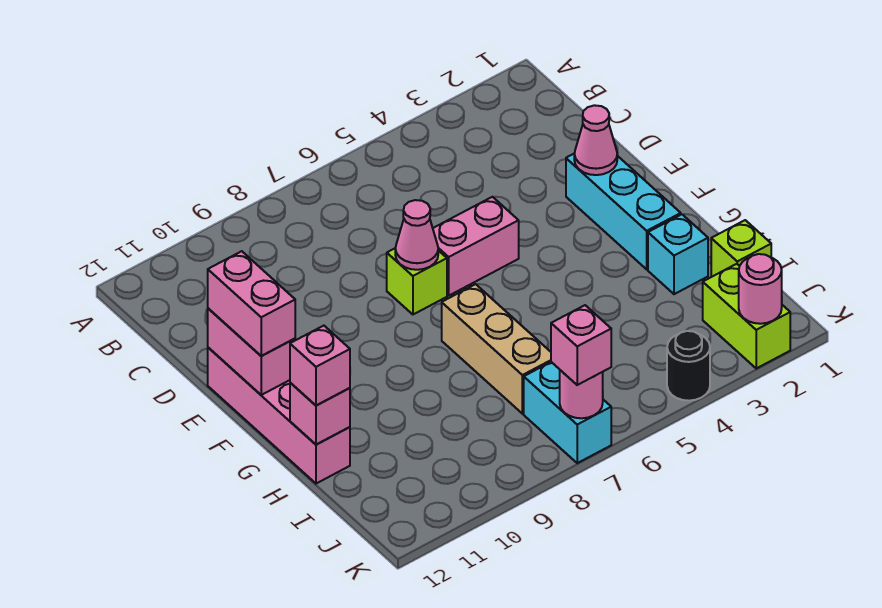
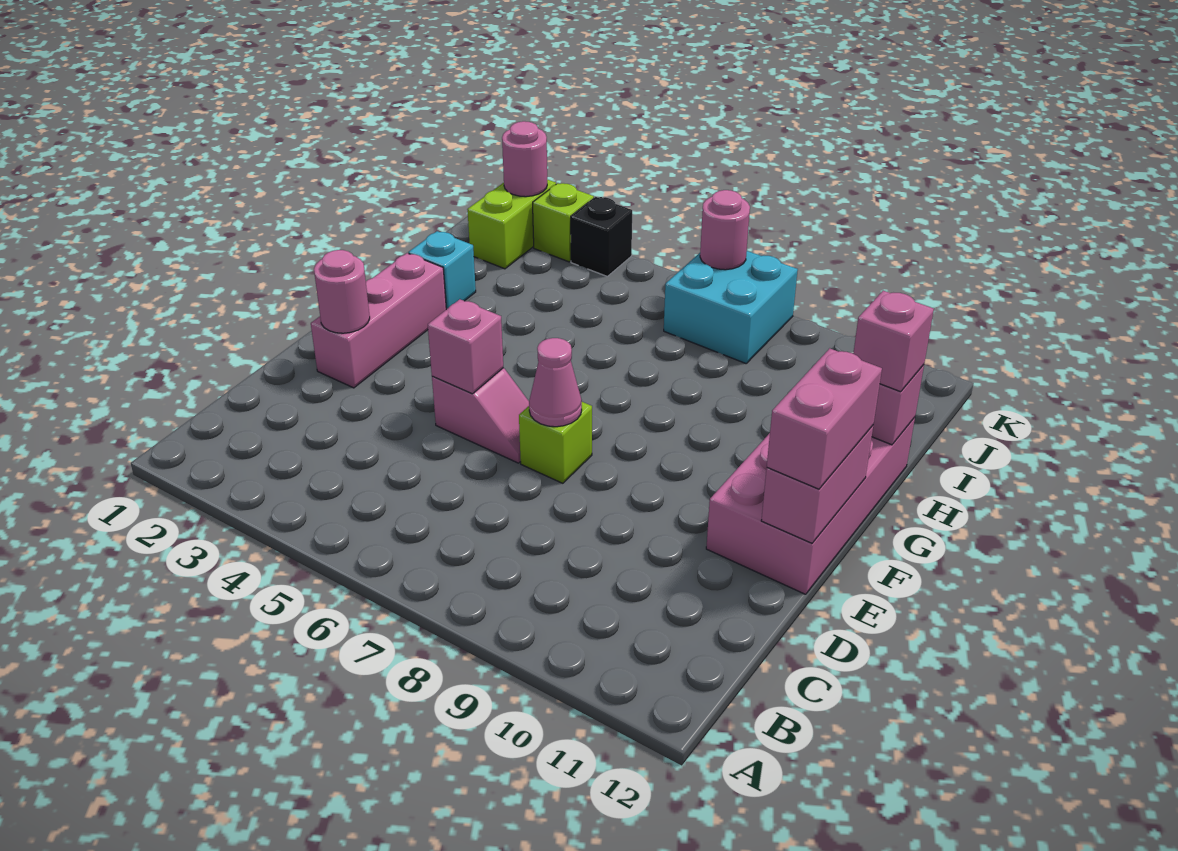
cyan 1x3 brick [566,153,681,269] -> pink 1x3 brick [311,253,446,388]
pink 1x1 cone [574,105,617,175] -> pink 1x1 round brick [314,250,370,333]
pink 1x2 brick [433,197,519,295] -> pink 1x2 slope [432,368,529,463]
pink 1x4 brick [208,348,350,484] -> pink 2x4 brick [706,417,915,594]
tan 1x3 brick [442,284,551,414] -> none
lime 1x1 brick [711,220,771,277] -> lime 1x1 brick moved to [533,183,594,262]
cyan 1x2 brick [524,362,611,463] -> cyan 2x2 brick [664,251,798,363]
black 1x1 round brick [667,331,710,401] -> black 1x1 brick [571,197,632,276]
pink 1x1 brick [551,305,611,385] -> pink 1x1 brick moved to [428,299,503,394]

